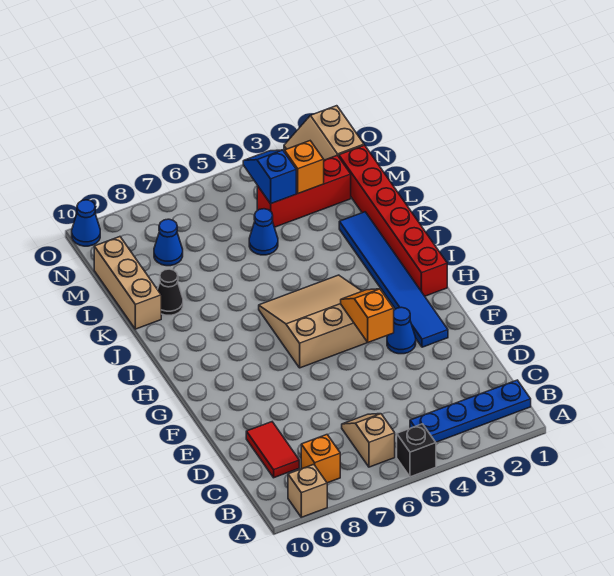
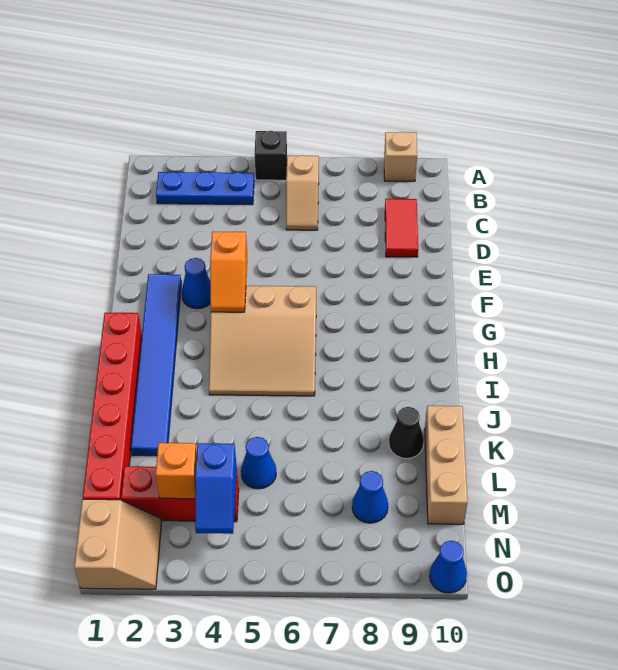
blue 1x4 plate [410,380,531,442] -> blue 1x3 plate [156,172,254,205]
orange 1x1 brick [301,435,340,483] -> none

